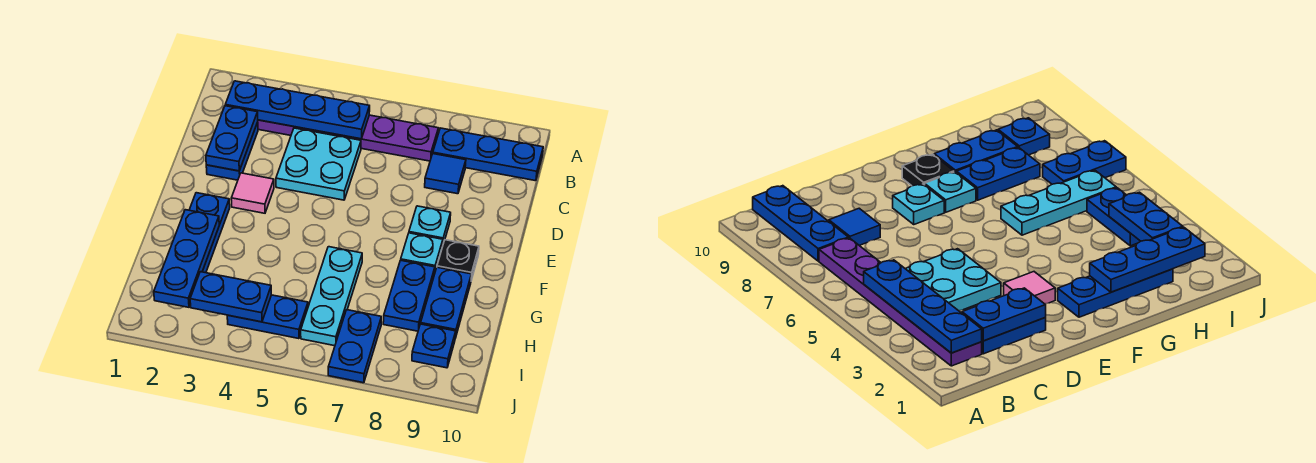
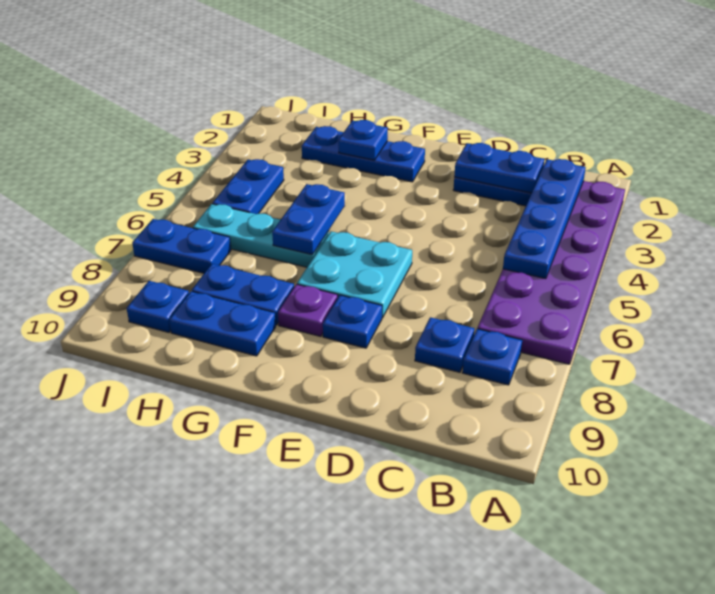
purple 1x6 plate [258,115,438,161] -> purple 2x6 plate [477,181,625,364]
blue 1x3 plate [433,128,543,181] -> blue 1x1 plate [462,329,522,385]
cyan 2x2 plate [276,128,361,200] -> cyan 2x2 plate moved to [297,231,412,318]
blue 1x1 tile [425,154,466,194] -> blue 1x1 plate [415,317,474,372]
pink 1x1 tile [231,173,274,213] -> none
cyan 1x1 plate [409,206,451,244] -> blue 1x1 plate [323,295,382,348]
cyan 1x1 plate [401,233,443,271] -> purple 1x1 plate [278,284,338,337]
black 1x1 plate [437,240,479,280] -> none
blue 1x3 plate [154,210,219,307] -> blue 1x1 plate [338,120,388,160]
blue 1x2 plate [190,272,271,322] -> blue 1x2 plate moved to [272,184,345,255]

